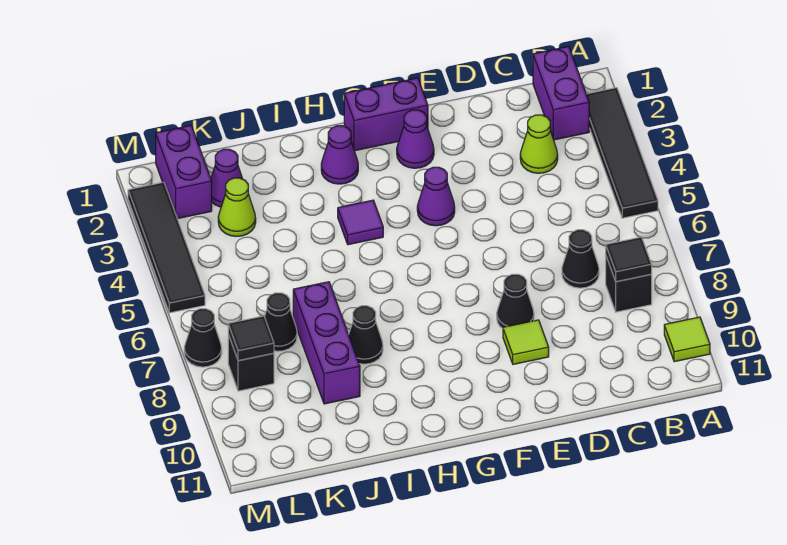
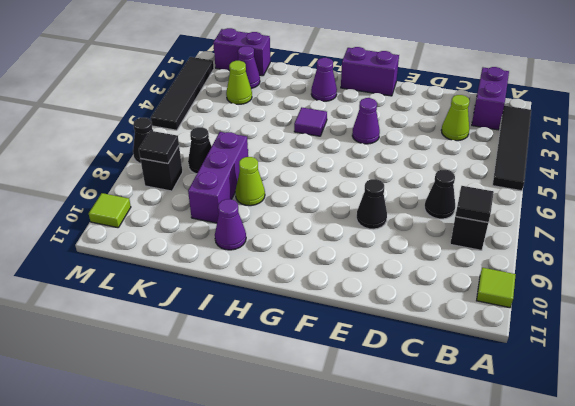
lime 1x1 tile [503,320,549,364] -> lime 1x1 tile moved to [89,193,131,228]
purple 1x1 cone [397,110,434,168] -> purple 1x1 cone moved to [215,199,246,250]
black 1x1 cone [349,306,383,364] -> lime 1x1 cone [235,157,265,206]
purple 1x2 brick [156,125,212,219] -> purple 1x2 brick turned to [213,28,270,76]

